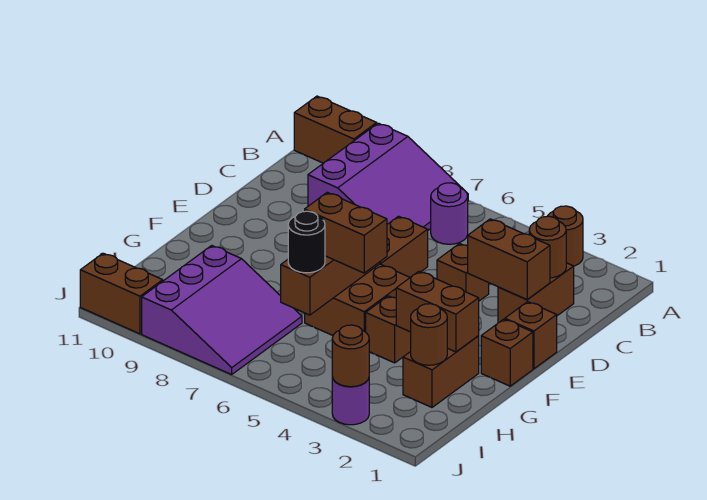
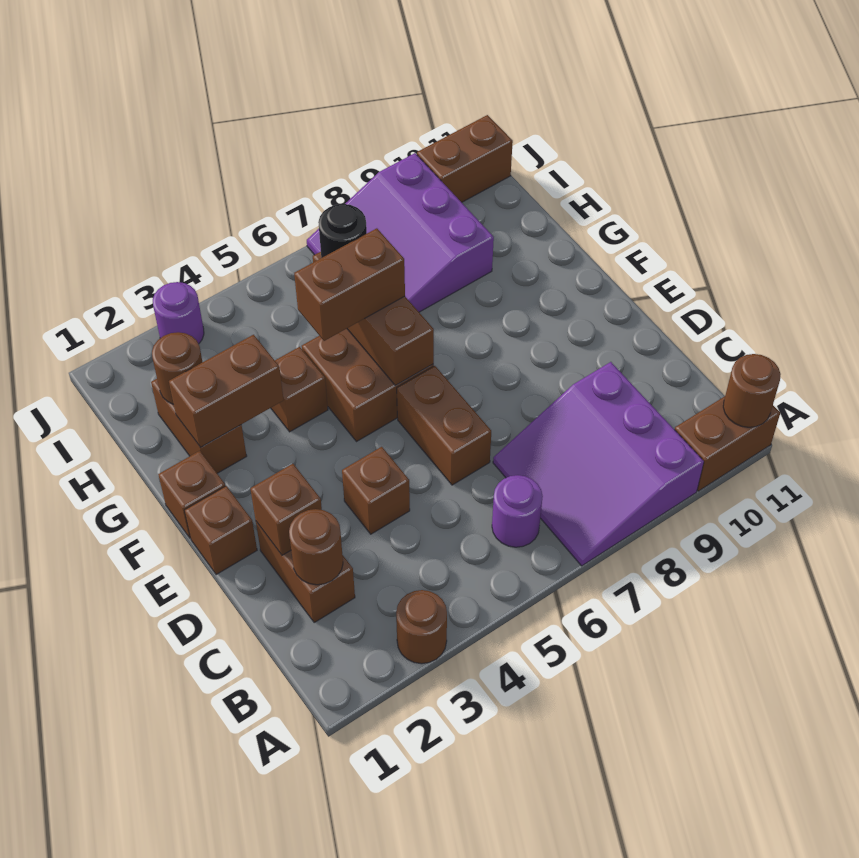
brown 1x2 brick [468,219,550,300] -> brown 1x1 brick [250,464,322,555]
brown 1x1 round brick [332,325,369,387] -> brown 1x1 round brick moved to [723,354,781,427]

